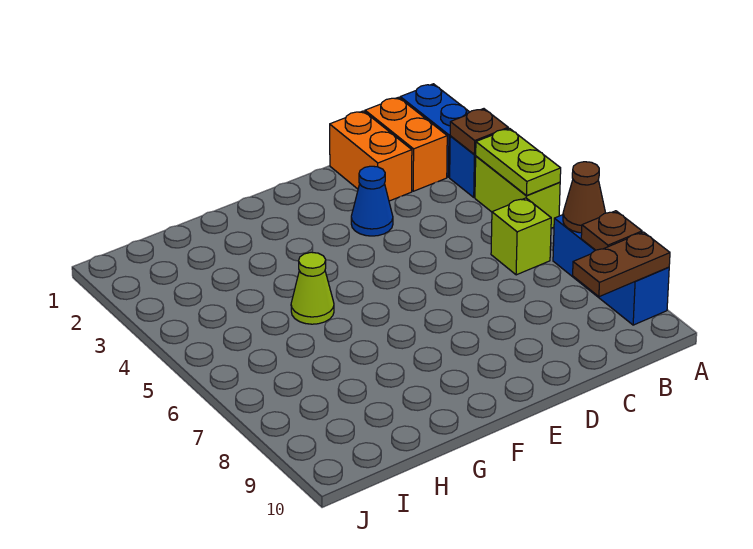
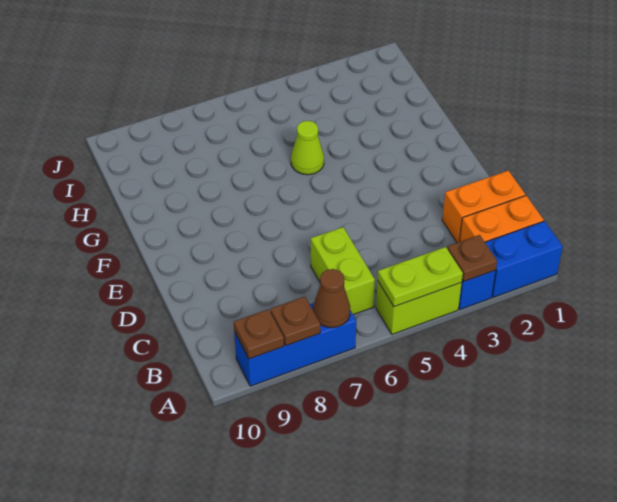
brown 1x2 plate [573,232,670,297] -> brown 1x1 plate [234,309,284,359]
lime 1x1 brick [491,198,551,275] -> lime 1x2 brick [311,227,375,315]
blue 1x1 cone [351,166,393,236] -> none

